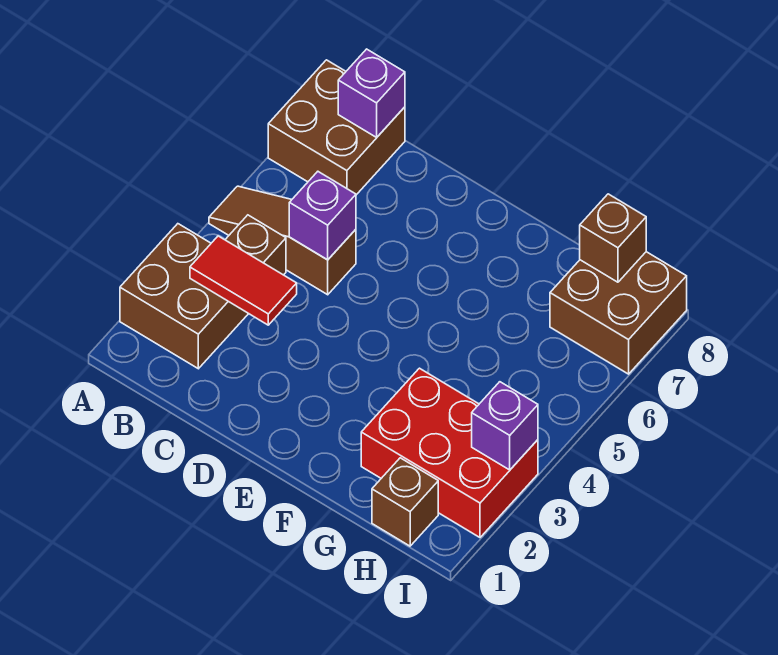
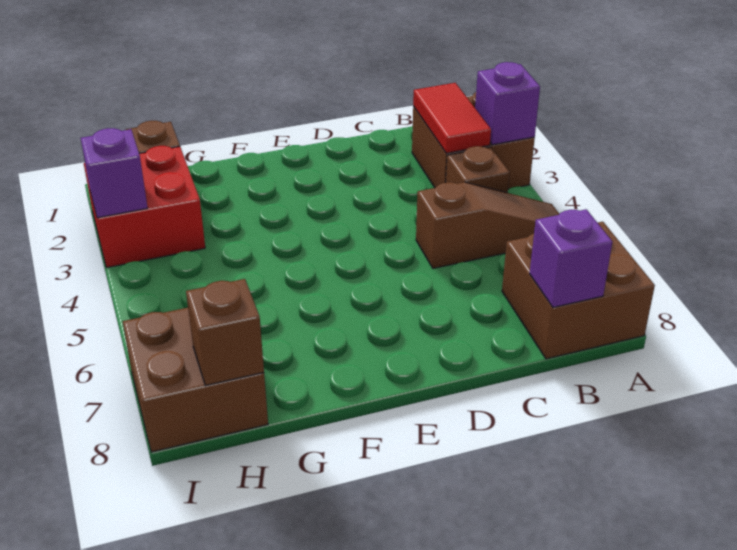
red 1x2 tile [190,236,297,325] -> red 1x2 tile turned to [413,83,491,153]
purple 1x1 brick [289,172,356,260] -> purple 1x1 brick moved to [475,62,540,145]
red 2x3 brick [361,368,538,537] -> red 2x2 brick [84,146,205,268]

